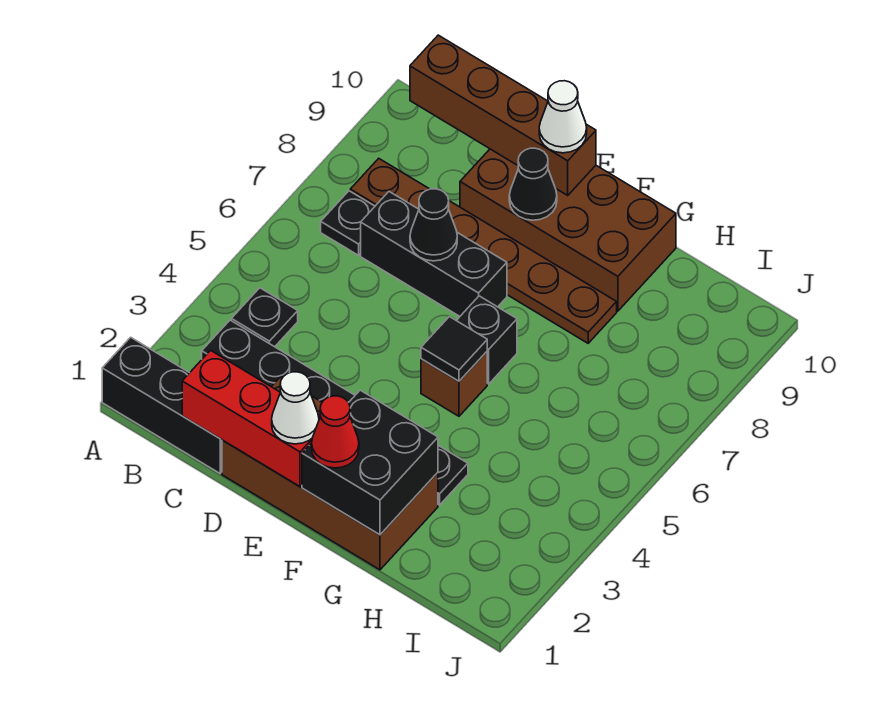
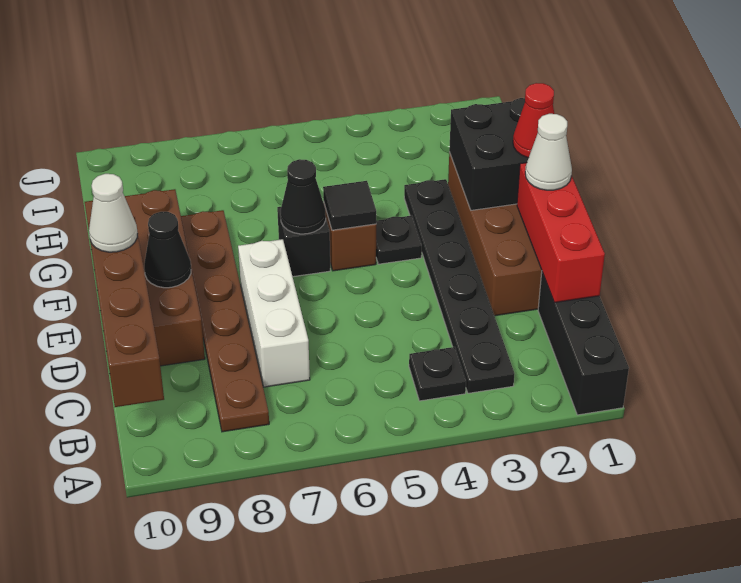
black 1x1 plate [321,191,375,255] -> black 1x1 plate moved to [376,216,422,264]
black 1x3 brick [361,192,507,316] -> white 1x3 brick [238,239,310,387]
black 1x1 cone [410,189,457,261] -> black 1x1 cone moved to [281,159,326,234]

